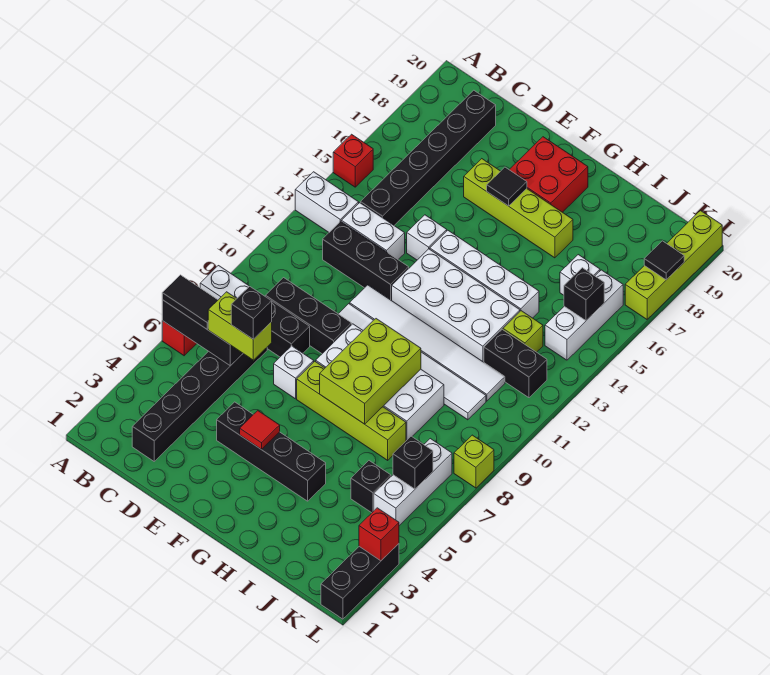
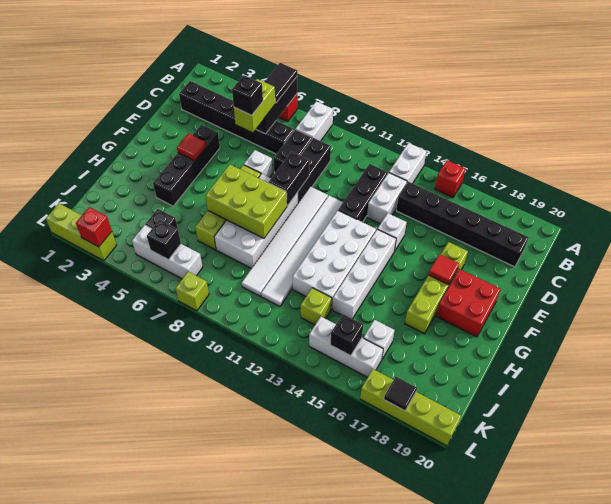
black 1x1 tile [487,167,527,206] -> red 1x1 tile [429,254,459,285]
black 1x2 brick [484,330,547,398] -> black 1x2 brick moved to [269,152,309,206]
black 1x3 brick [321,544,399,619] -> lime 1x3 brick [46,203,117,261]

